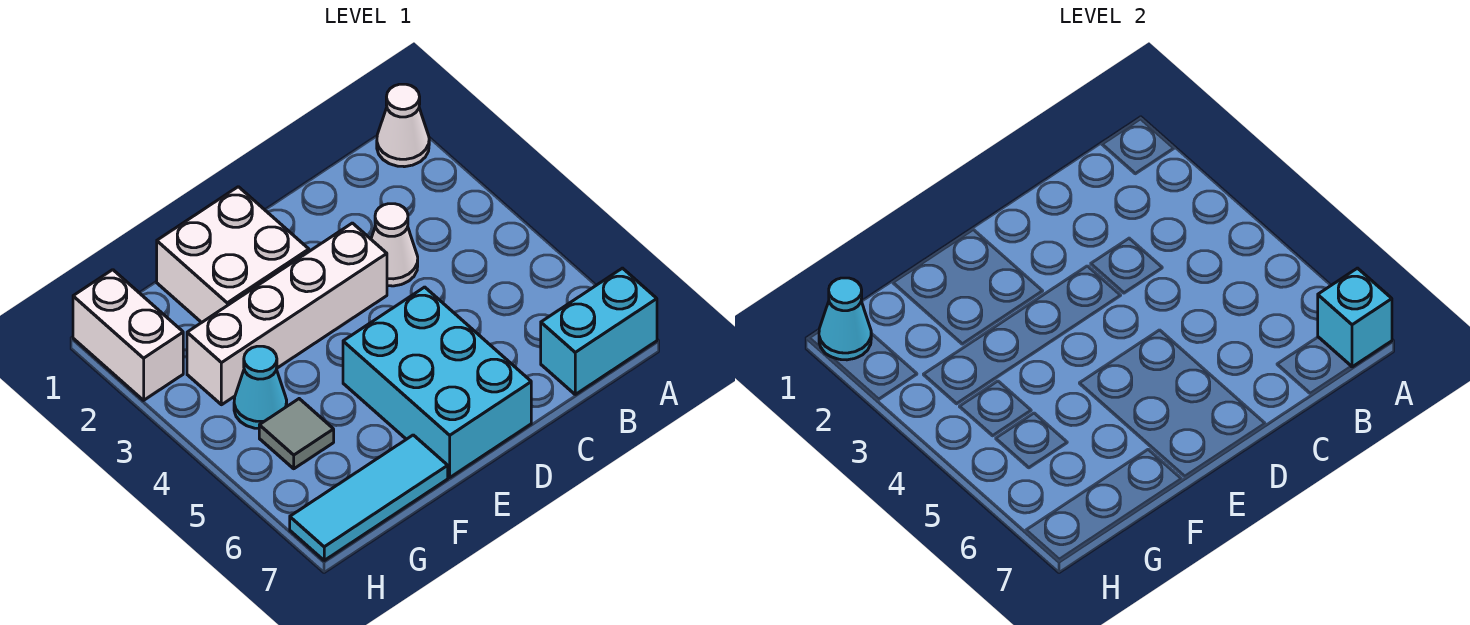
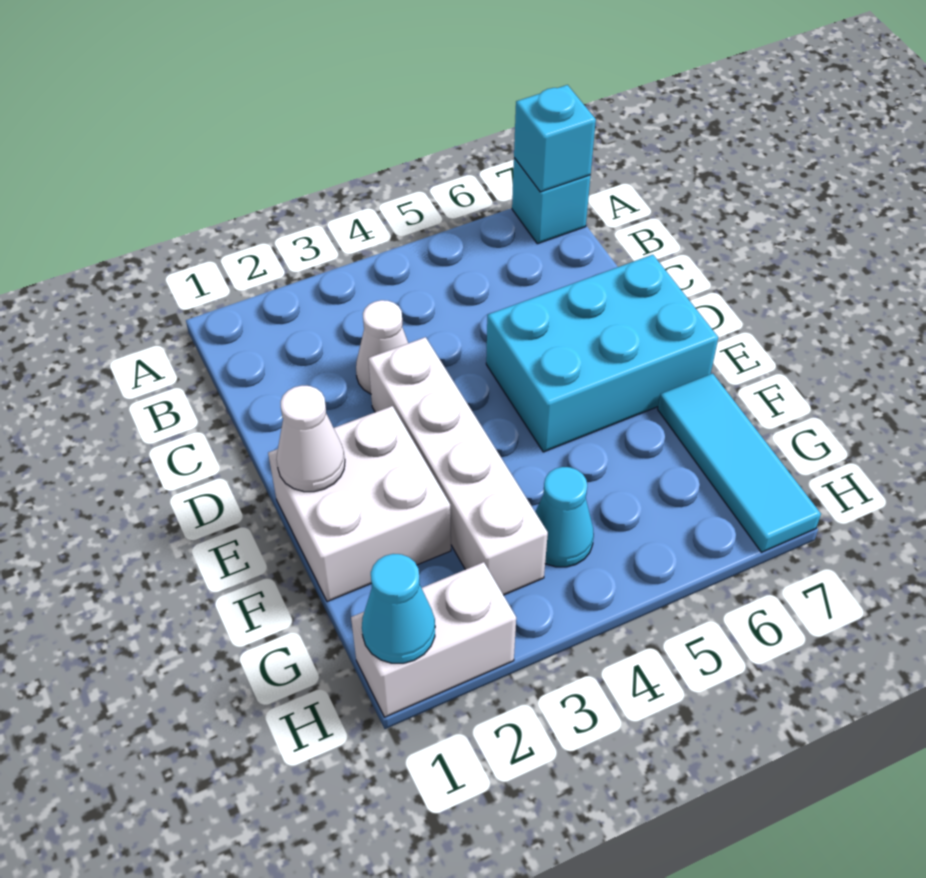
white 1x1 cone [377,84,429,167] -> white 1x1 cone moved to [276,386,345,492]
cyan 1x2 brick [541,268,657,394] -> cyan 1x1 brick [512,158,590,244]
grey 1x1 tile [259,399,334,469] -> none

